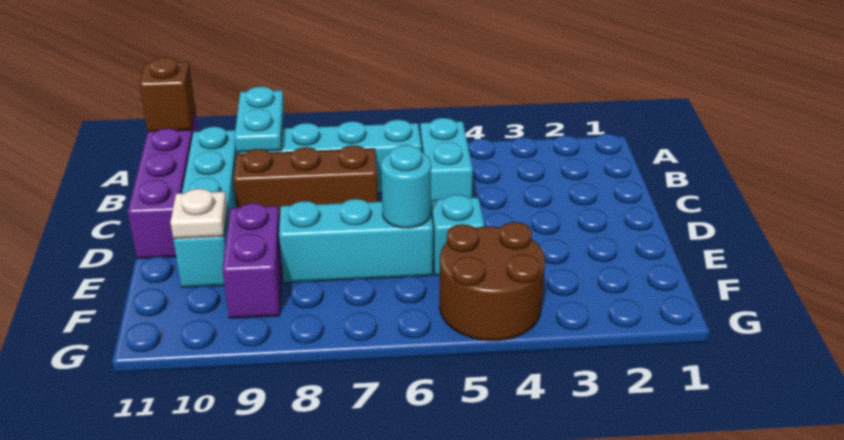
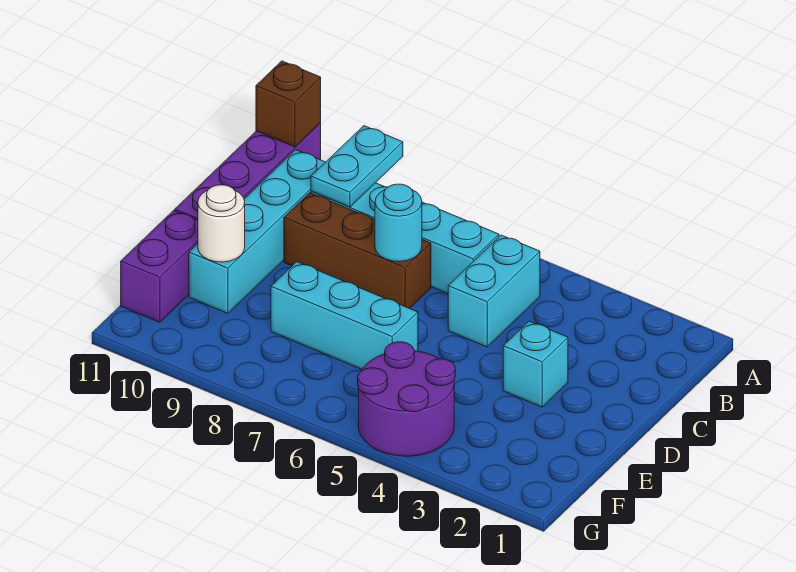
cyan 1x1 brick [431,195,484,276] -> cyan 1x1 brick moved to [503,321,568,407]
cyan 1x1 round brick [381,145,431,228] -> cyan 1x1 round brick moved to [375,184,422,262]
purple 1x2 brick [222,203,282,318] -> purple 1x2 brick moved to [121,210,198,322]
white 1x1 plate [170,189,227,239] -> white 1x1 round brick [198,185,245,262]
brown 2x2 round brick [439,222,545,341] -> purple 2x2 round brick [358,342,455,456]

